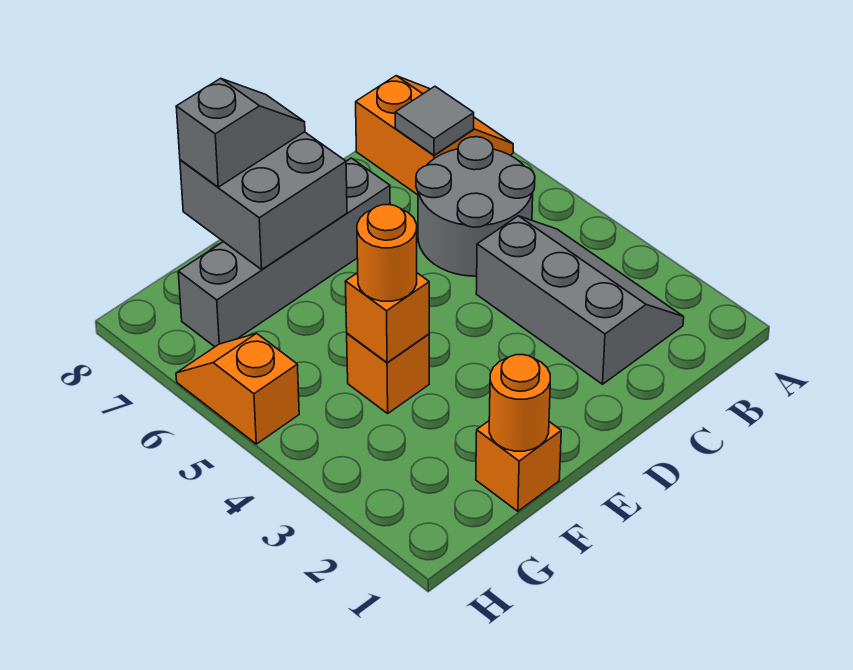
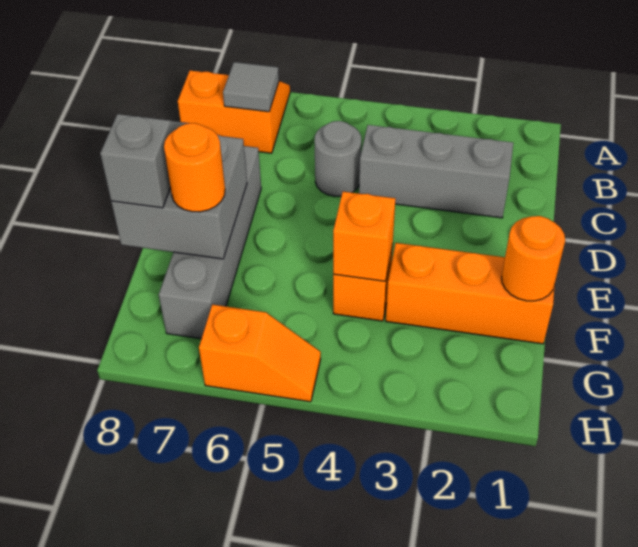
grey 2x2 round brick [416,137,535,276] -> grey 1x1 round brick [314,121,361,196]
orange 1x1 brick [476,421,561,511] -> orange 1x3 brick [386,243,555,344]
orange 1x1 round brick [357,205,417,301] -> orange 1x1 round brick moved to [164,123,225,212]
orange 1x2 slope [176,333,299,444] -> orange 1x2 slope turned to [199,305,321,402]

